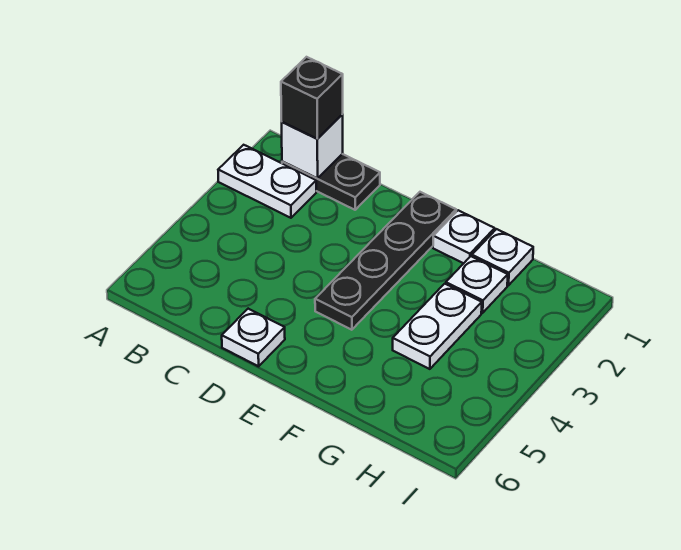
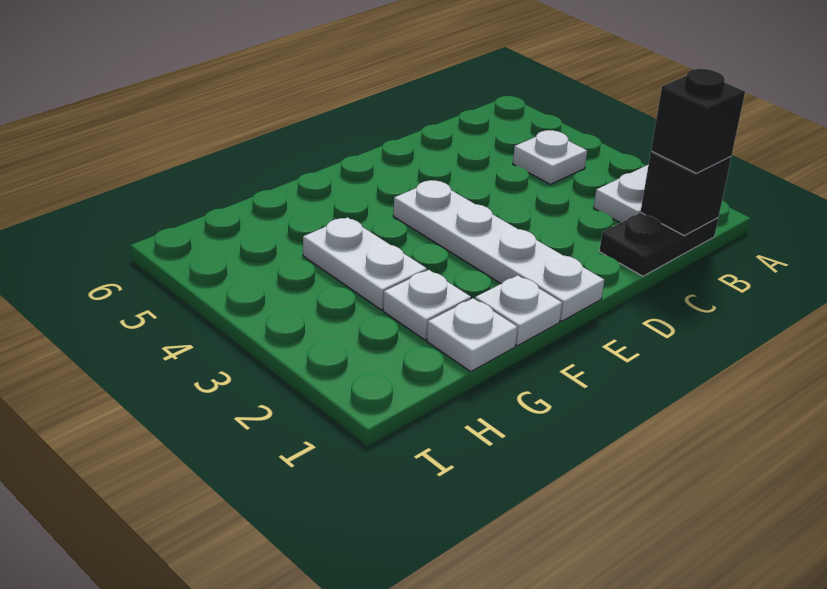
white 1x1 brick [282,115,343,178] -> black 1x1 brick [641,151,731,236]
white 1x1 plate [222,309,285,366] -> white 1x1 plate moved to [513,130,587,184]
black 1x4 plate [315,192,456,330] -> white 1x4 plate [393,180,604,321]

